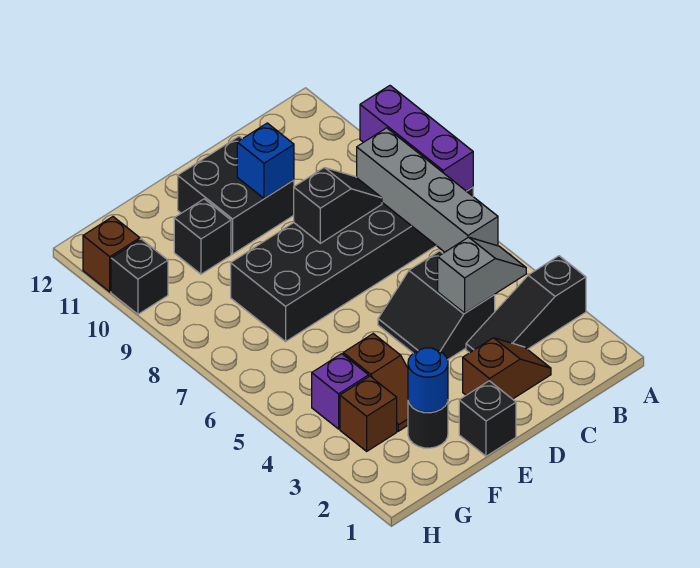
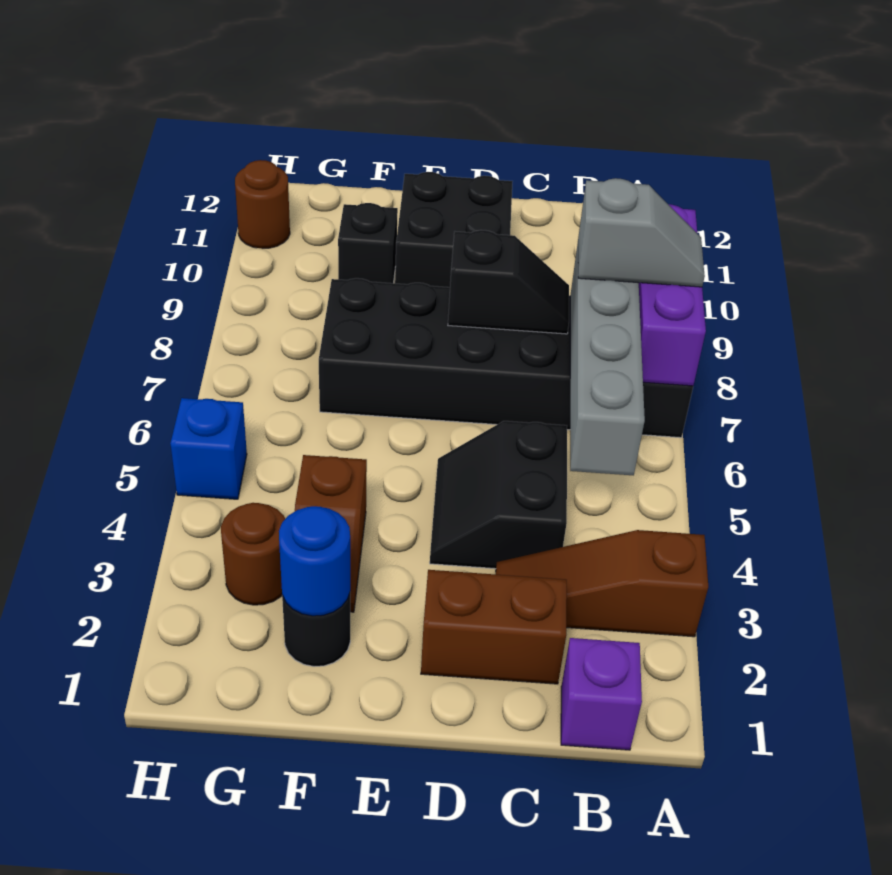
black 1x3 slope [466,256,586,353] -> brown 1x3 slope [496,530,708,637]
grey 1x2 slope [438,237,526,313] -> grey 1x2 slope moved to [578,178,705,287]
brown 1x2 slope [463,338,551,399] -> brown 1x2 brick [421,570,567,684]
blue 1x1 brick [237,123,294,199] -> blue 1x1 brick moved to [170,398,247,499]
black 1x1 brick [459,381,516,456] -> none
brown 1x1 brick [340,376,397,451] -> brown 1x1 round brick [221,503,285,605]
purple 1x1 brick [312,354,369,429] -> purple 1x1 brick moved to [561,638,642,750]
black 1x1 brick [111,239,168,314] -> none
brown 1x1 brick [83,217,140,292] -> brown 1x1 round brick [235,160,290,249]

